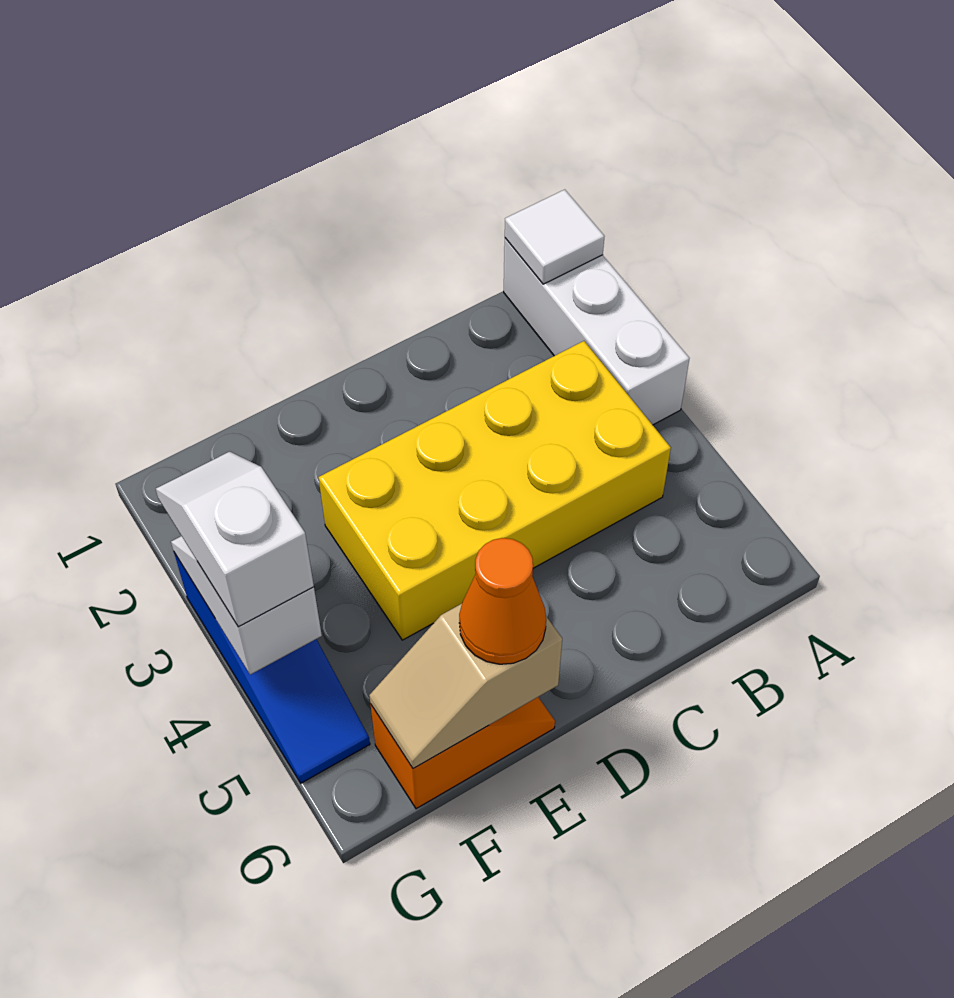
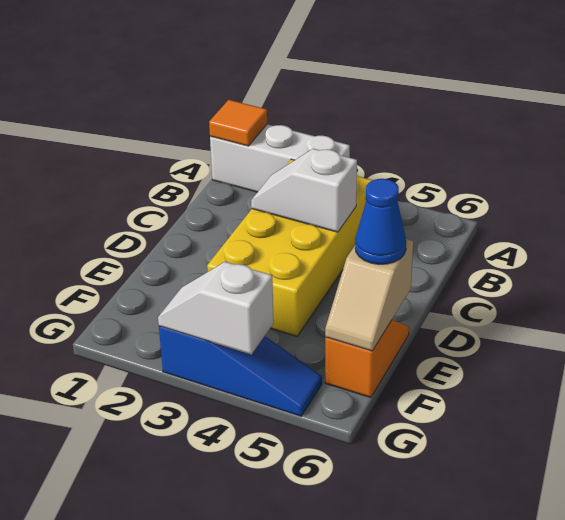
white 1x1 tile [505,190,605,284] -> orange 1x1 tile [209,100,267,146]
orange 1x1 cone [459,538,546,664] -> blue 1x1 cone [355,179,406,264]
white 1x2 slope [156,452,314,627] -> white 1x2 slope moved to [251,148,357,232]

